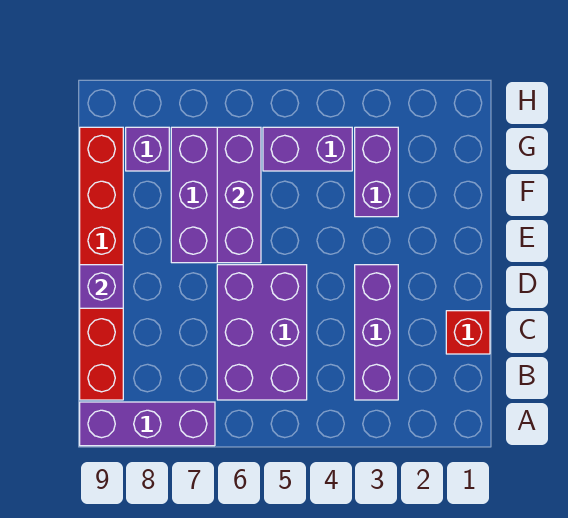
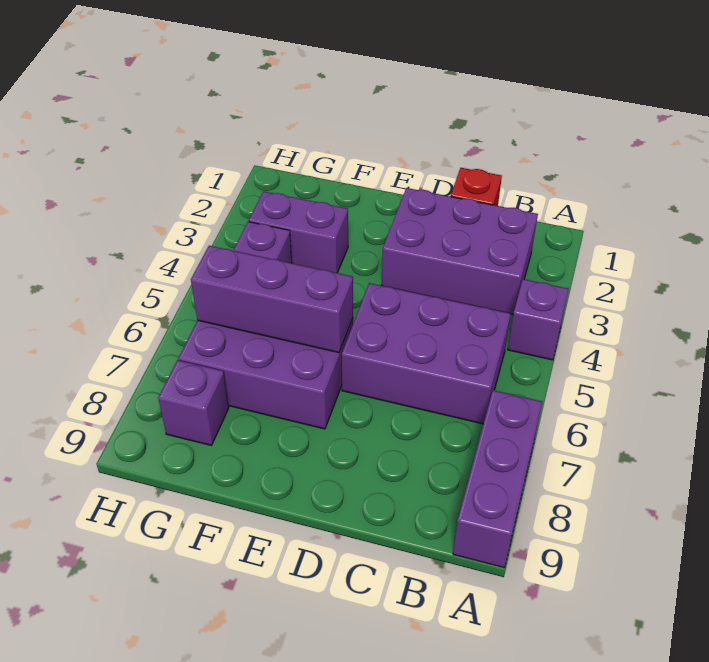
purple 1x3 brick [355,265,398,400] -> purple 2x3 brick [382,188,538,314]
red 1x6 brick [80,127,123,400] -> none
purple 1x1 brick [80,265,123,308] -> purple 1x1 brick moved to [508,279,569,360]

